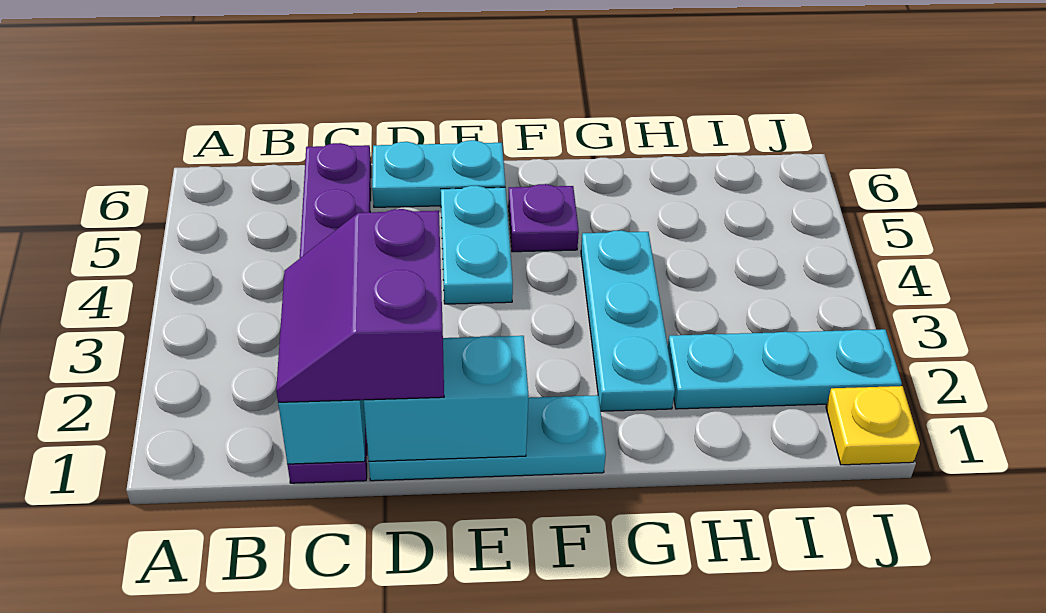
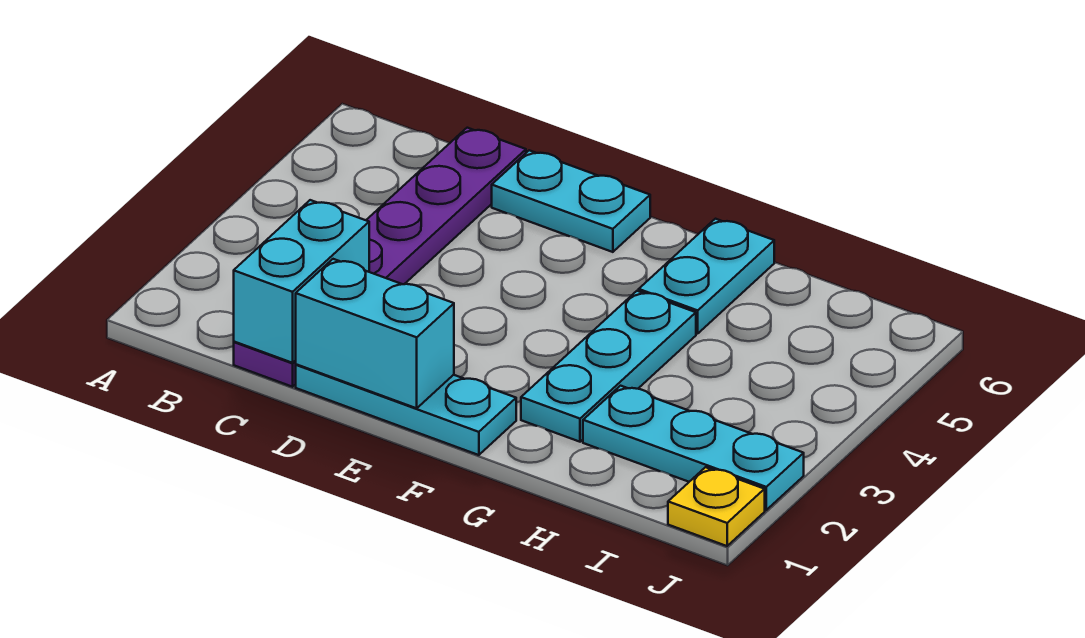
purple 2x2 slope [276,209,444,402] -> none
cyan 1x2 plate [441,186,513,304] -> cyan 1x2 plate moved to [639,219,774,334]
purple 1x1 plate [508,184,579,252] -> none

